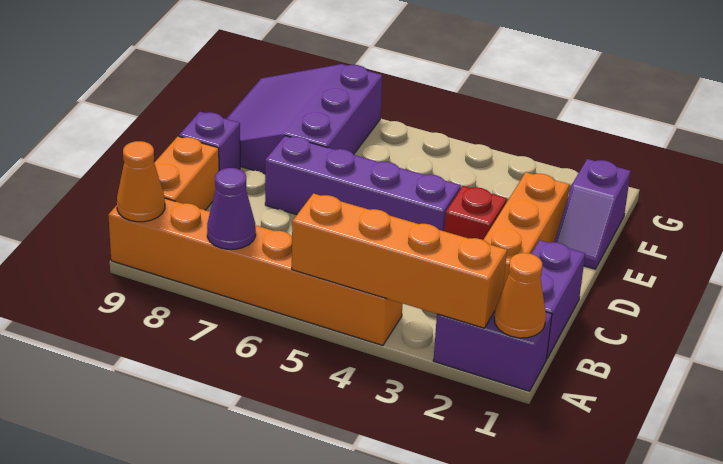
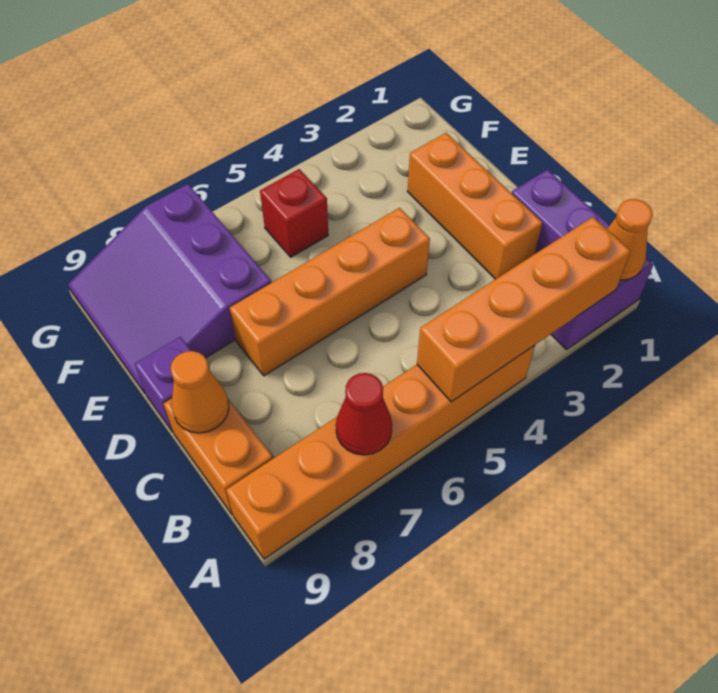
purple 1x1 cone [207,168,256,249] -> red 1x1 cone [336,373,392,455]
orange 1x1 cone [117,141,165,222] -> orange 1x1 cone moved to [171,351,229,433]
red 1x1 brick [444,186,507,240] -> red 1x1 brick moved to [260,169,328,257]
purple 1x4 brick [265,136,461,231] -> orange 1x4 brick [230,208,430,376]
purple 1x2 slope [554,159,631,269] -> none

